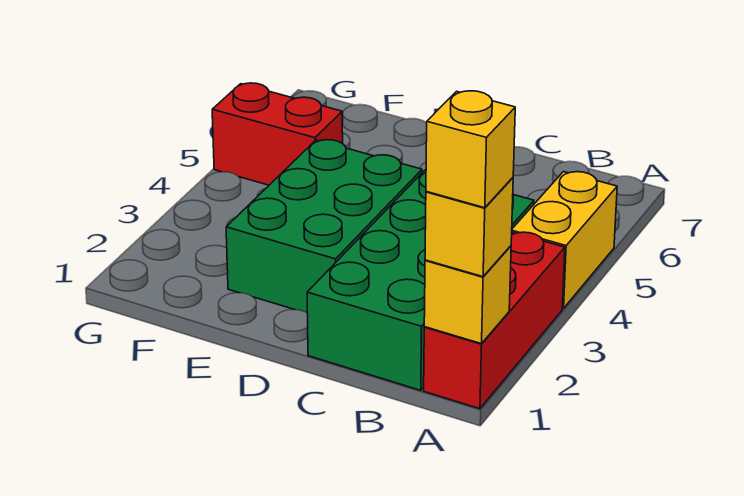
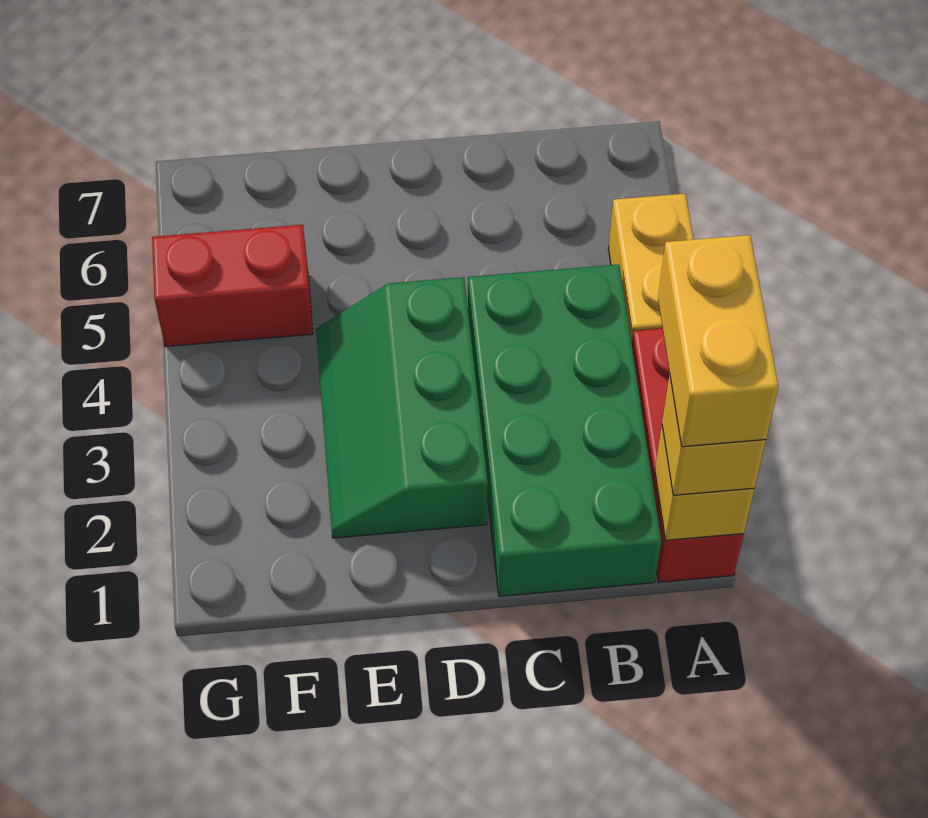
yellow 1x1 brick [426,91,515,208] -> yellow 1x2 brick [658,235,778,447]
green 2x3 brick [226,140,422,313] -> green 2x3 slope [316,277,488,538]

